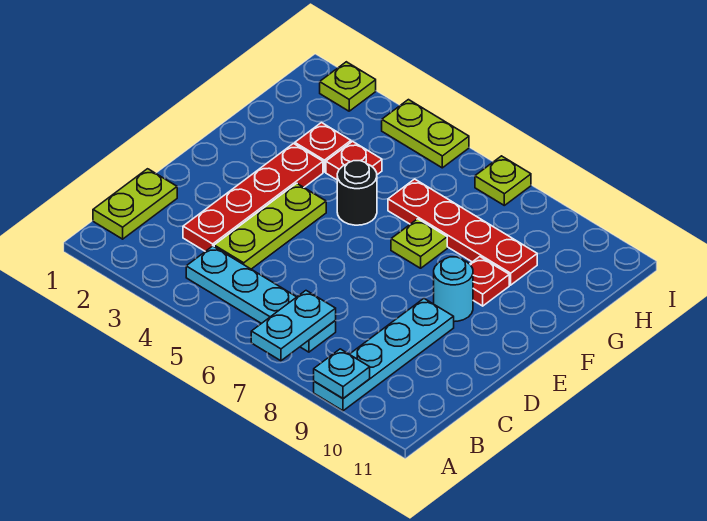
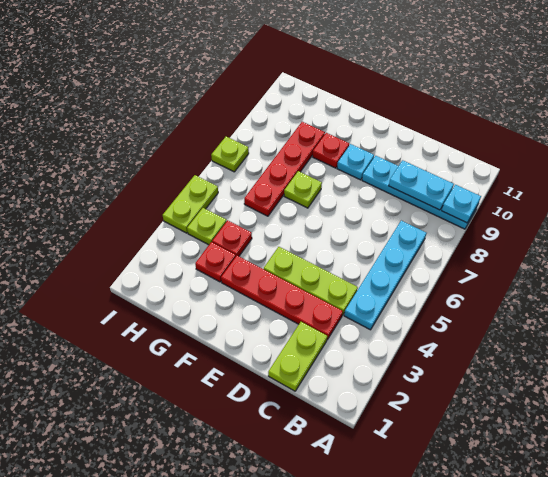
cyan 1x2 plate [251,291,336,361] -> cyan 1x2 plate moved to [389,160,454,210]
lime 1x2 plate [93,169,177,239] -> lime 1x2 plate turned to [268,322,327,391]
cyan 1x1 round brick [434,257,473,322] -> cyan 1x1 plate [337,144,374,180]
black 1x1 round brick [337,161,377,225] -> none
lime 1x1 plate [320,62,376,111] -> lime 1x1 plate moved to [187,208,227,245]

